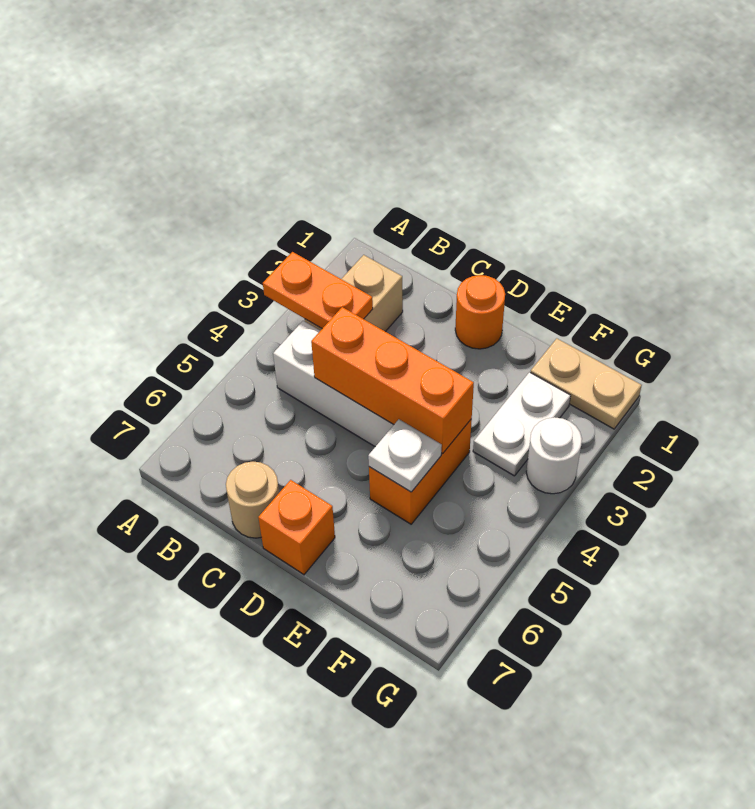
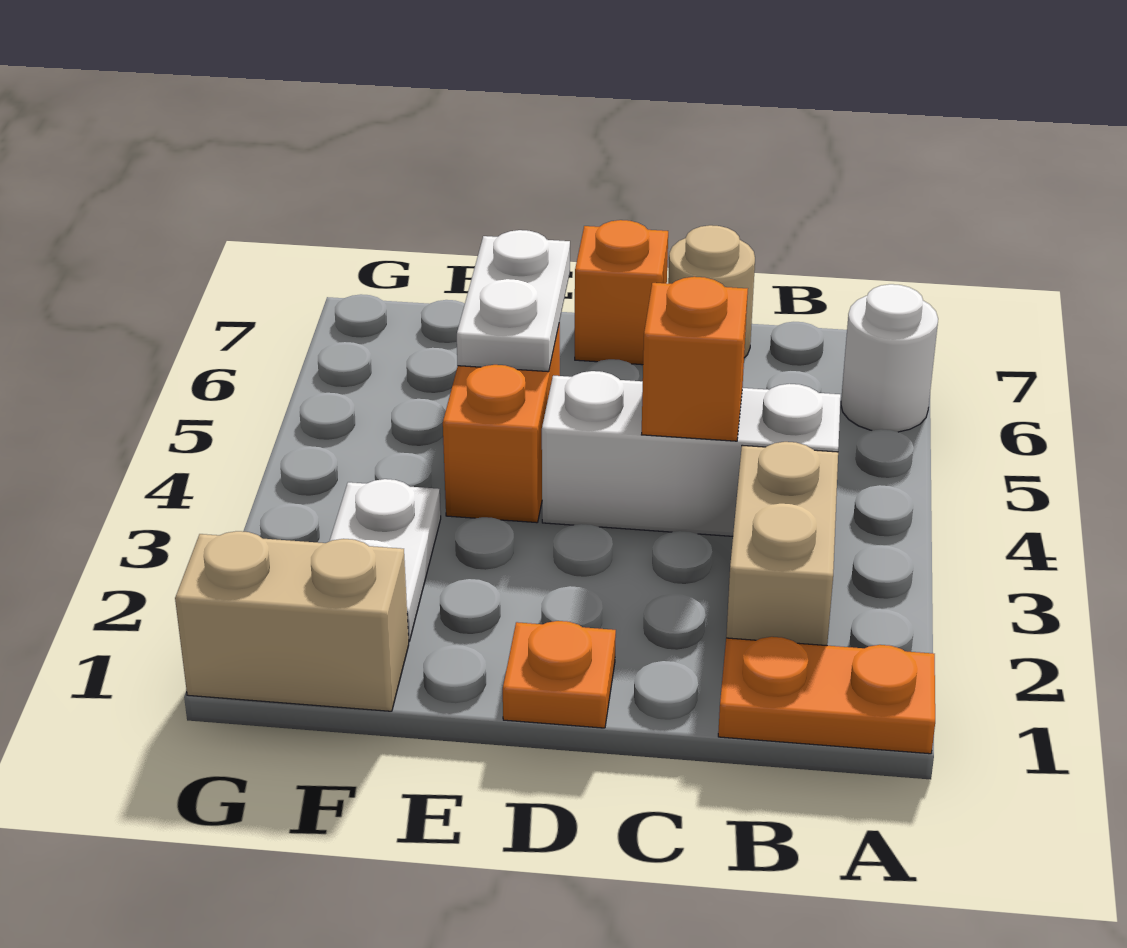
orange 1x2 plate [263,252,373,329] -> orange 1x2 plate moved to [718,637,935,754]
orange 1x3 brick [311,307,474,453] -> orange 1x1 brick [642,277,748,441]
orange 1x1 round brick [455,275,505,349] -> orange 1x1 plate [503,621,616,728]
white 1x1 plate [368,419,442,492] -> white 1x2 plate [457,230,570,372]
tan 1x2 plate [530,338,642,429] -> tan 1x2 brick [175,531,409,711]
white 1x1 round brick [526,417,582,494] -> white 1x1 round brick moved to [841,284,938,432]

